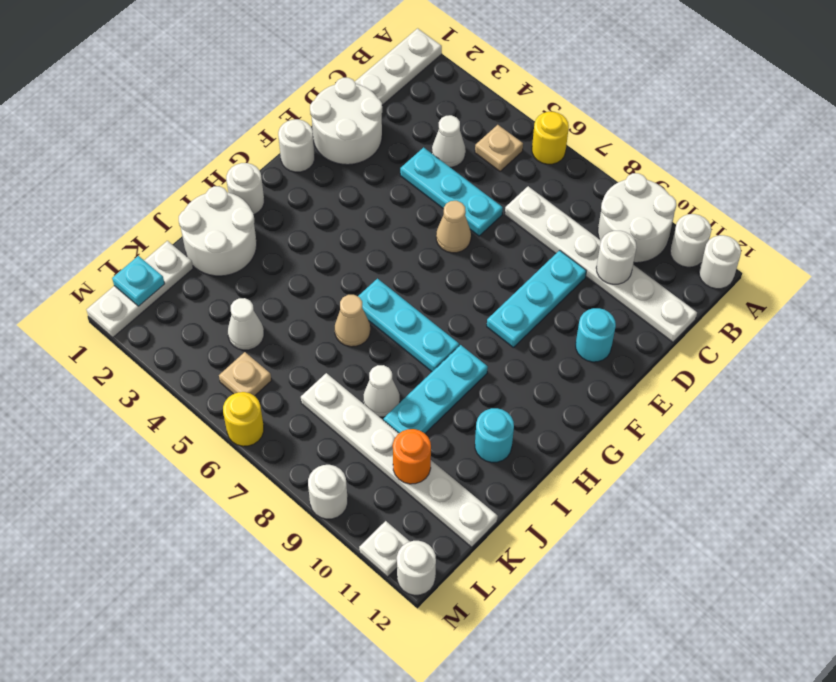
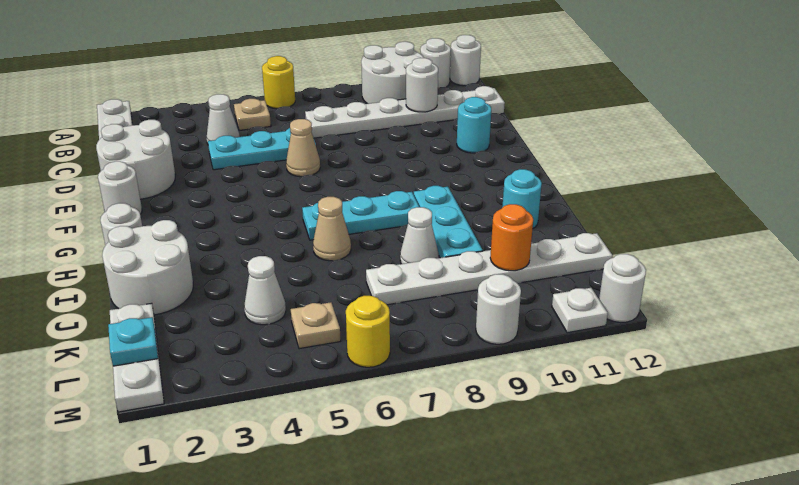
cyan 1x3 plate [487,250,586,347] -> none

